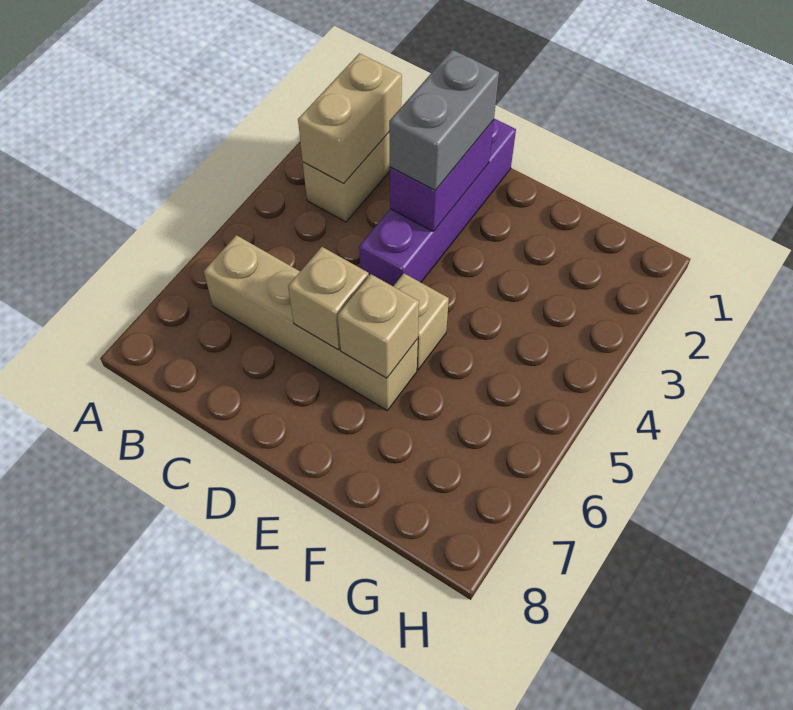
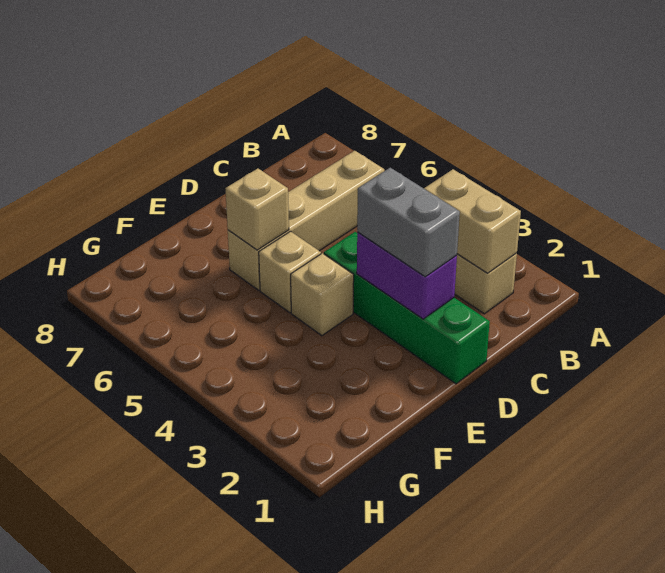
purple 1x4 brick [359,119,516,286] -> green 1x4 brick [324,232,490,384]
tan 1x1 brick [288,247,369,350] -> tan 1x1 brick moved to [291,253,354,336]

